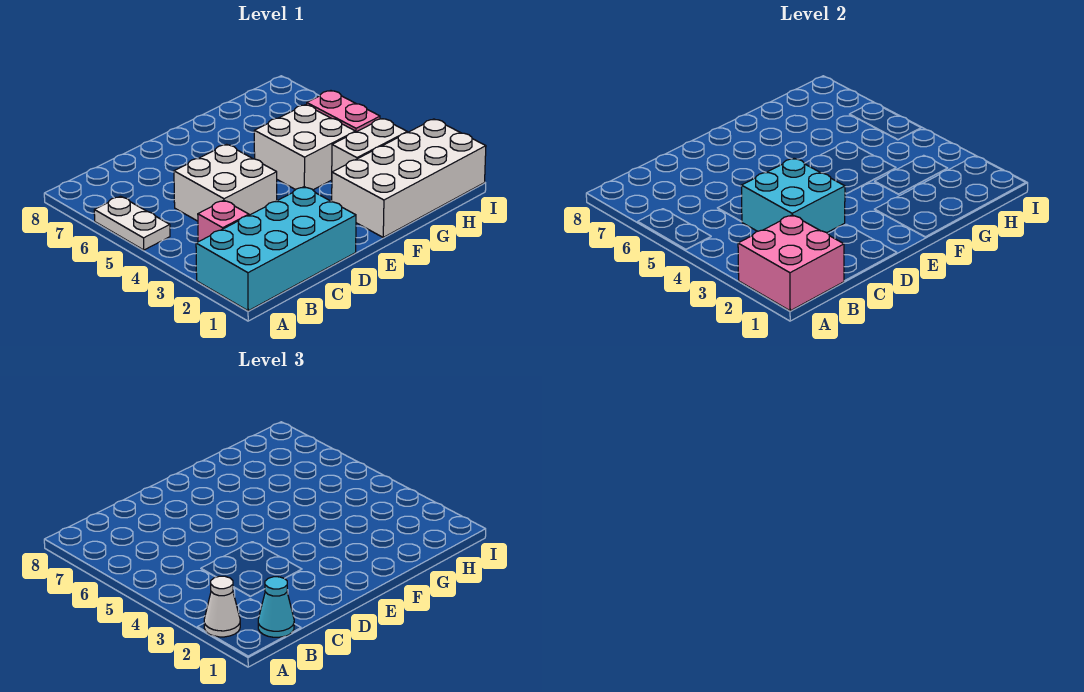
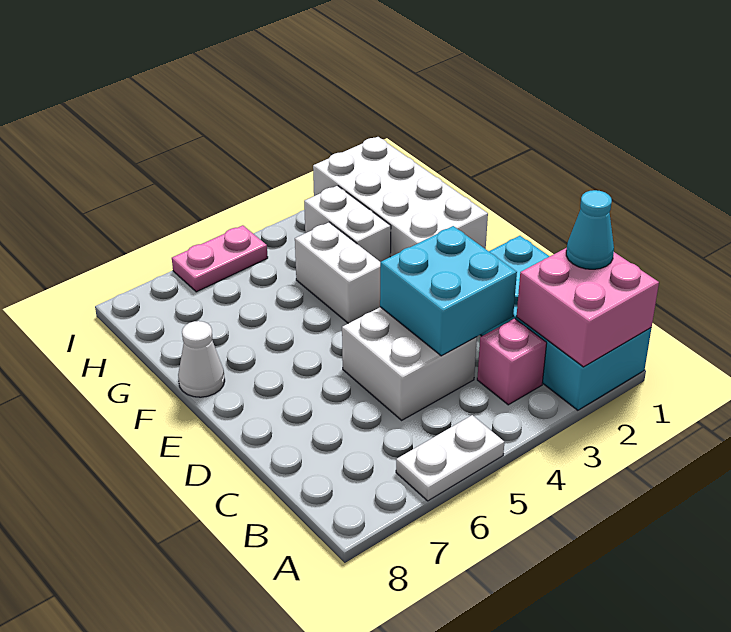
white 1x1 cone [204,576,240,637] -> white 1x1 cone moved to [178,321,225,397]
white 2x2 brick [254,105,355,190] -> white 1x2 brick [295,222,380,323]

